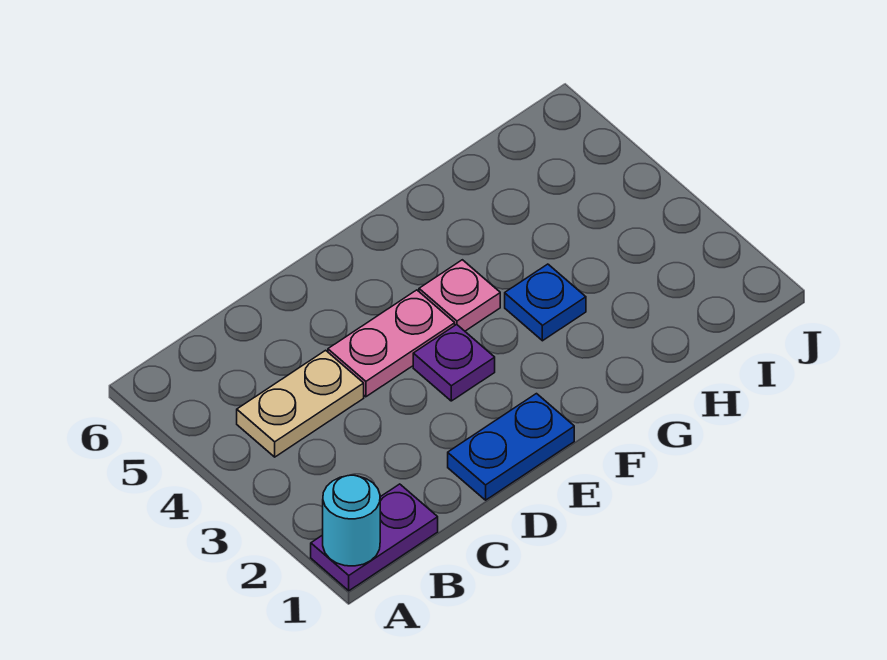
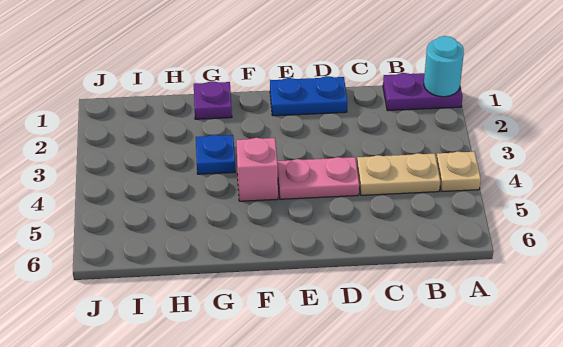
none -> tan 1x1 plate [436,151,481,192]
purple 1x1 plate [413,324,495,401] -> purple 1x1 plate moved to [194,81,232,119]
pink 1x1 plate [419,260,500,331] -> pink 1x1 brick [236,138,278,201]

